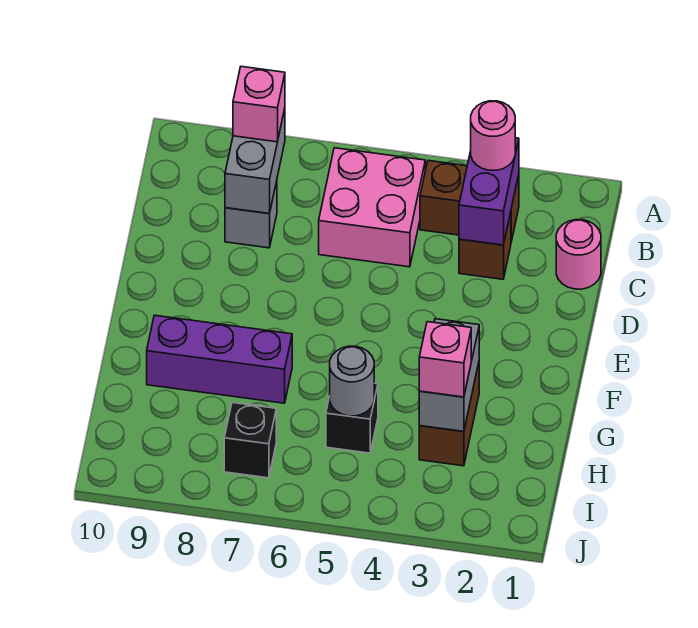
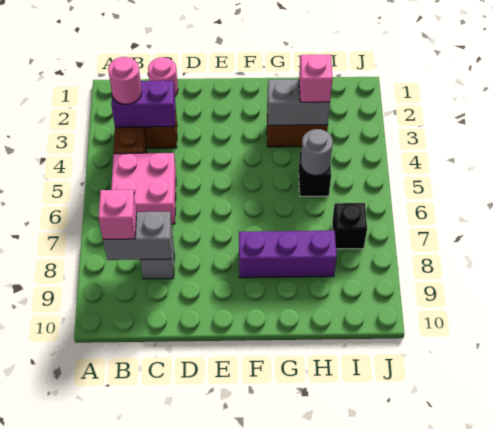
purple 1x3 brick [147,315,292,403] -> purple 1x3 brick turned to [239,231,337,278]

